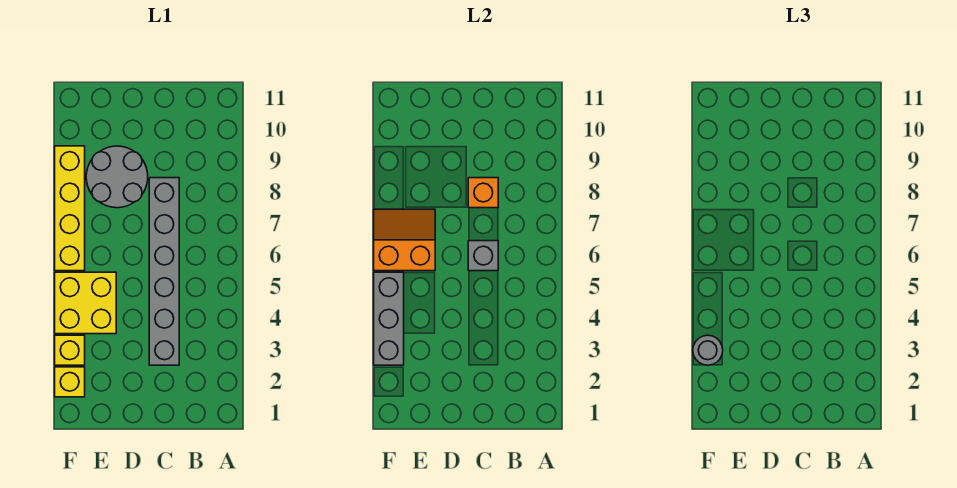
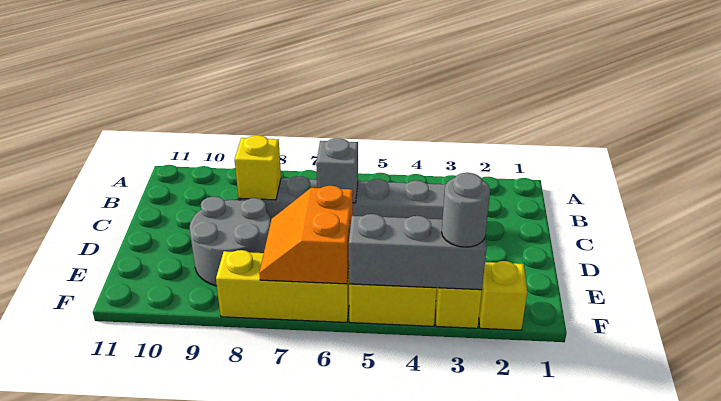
orange 1x1 brick [468,178,498,208] -> yellow 1x1 brick [235,135,281,200]
yellow 1x4 brick [55,146,85,271] -> yellow 1x3 brick [216,250,349,322]

